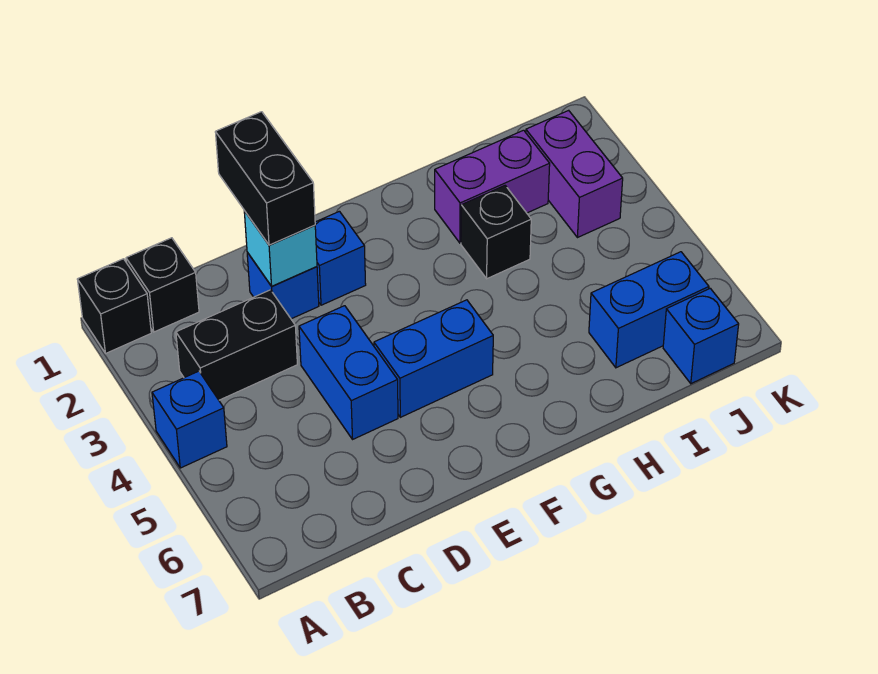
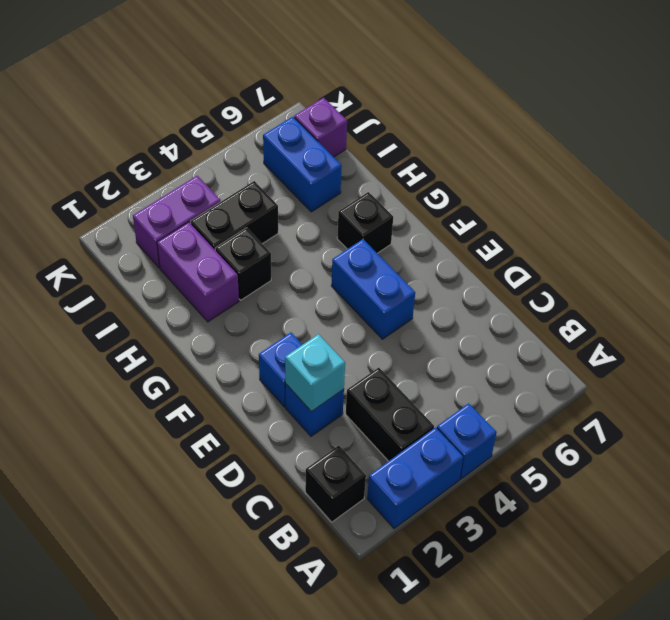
black 1x1 brick [78,259,151,353] -> black 1x1 brick moved to [337,192,393,253]
black 1x2 brick [215,112,315,245] -> black 1x2 brick moved to [191,181,278,250]
blue 1x2 brick [299,306,398,439] -> blue 1x2 brick moved to [367,427,463,529]
blue 1x1 brick [663,288,739,384] -> purple 1x1 brick [294,98,347,157]

